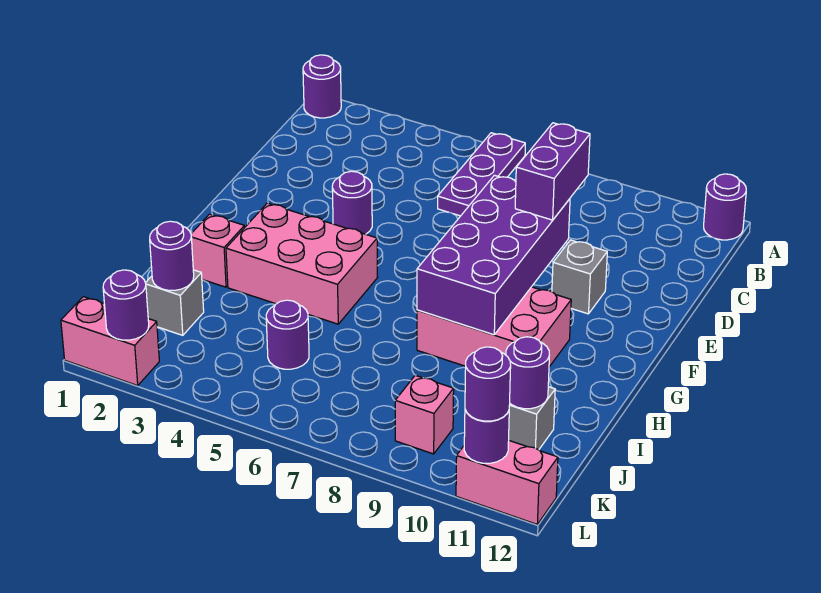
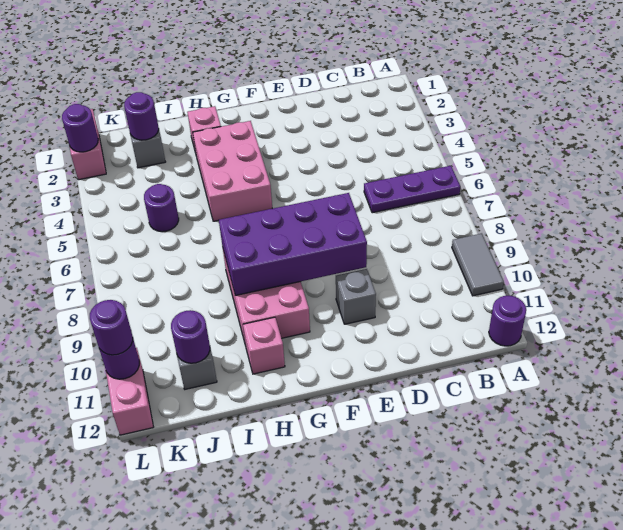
purple 1x1 round brick [303,55,341,118] -> none
none -> grey 1x2 tile [452,233,504,296]
purple 1x2 brick [515,123,590,220] -> none
purple 1x1 round brick [332,171,372,234] -> none
pink 1x1 brick [395,375,454,454] -> pink 1x1 brick moved to [243,317,285,374]

